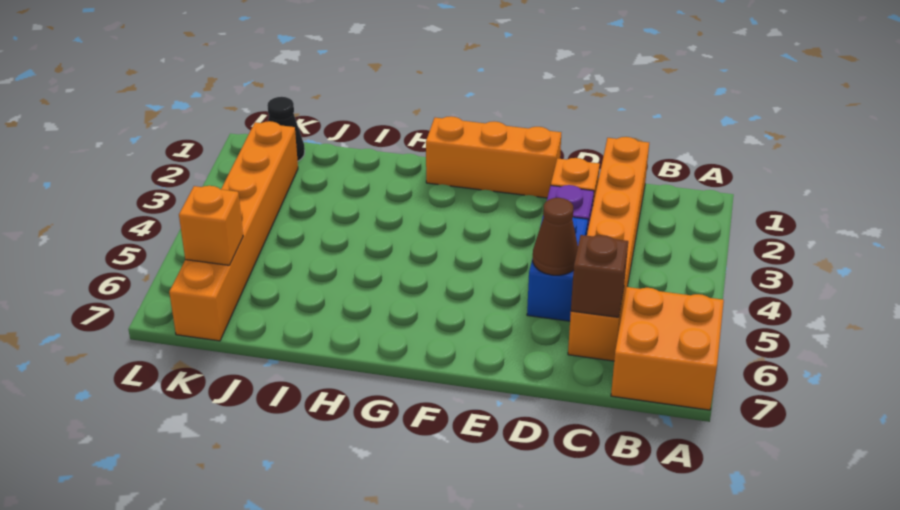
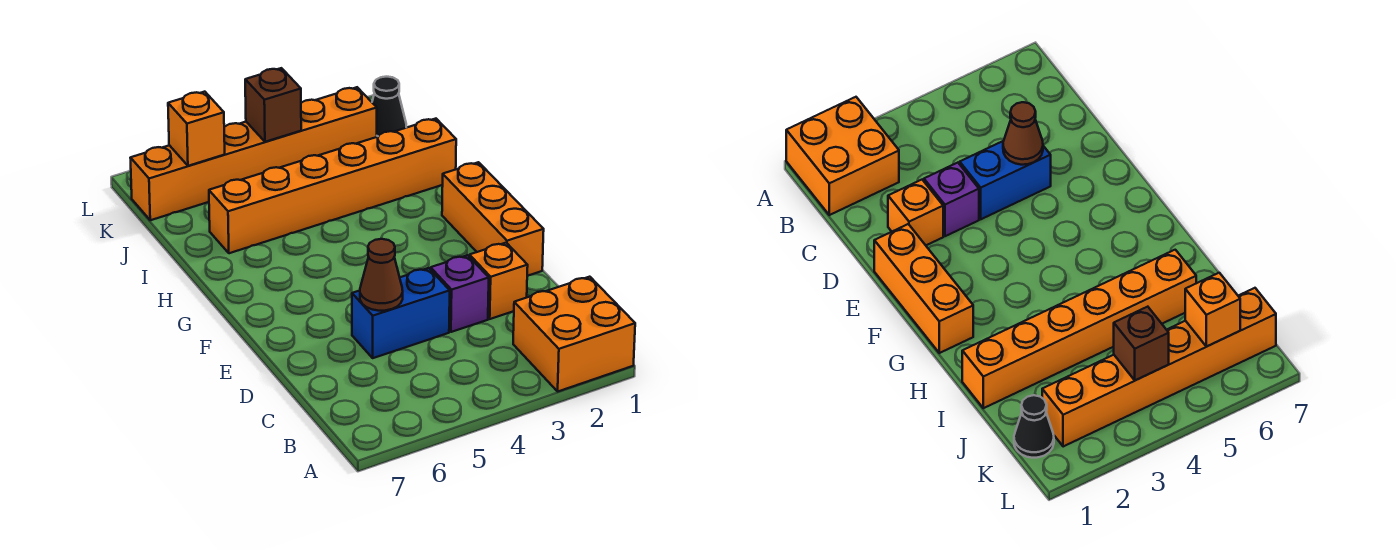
orange 2x2 brick [611,287,724,410] -> orange 2x2 brick moved to [513,277,635,391]
orange 1x6 brick [568,137,649,361] -> orange 1x6 brick moved to [209,119,456,253]
brown 1x1 brick [571,235,628,317] -> brown 1x1 brick moved to [245,68,301,142]

